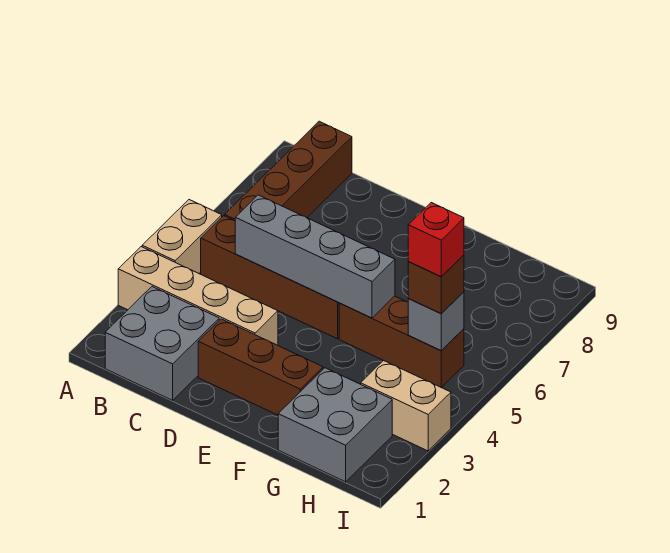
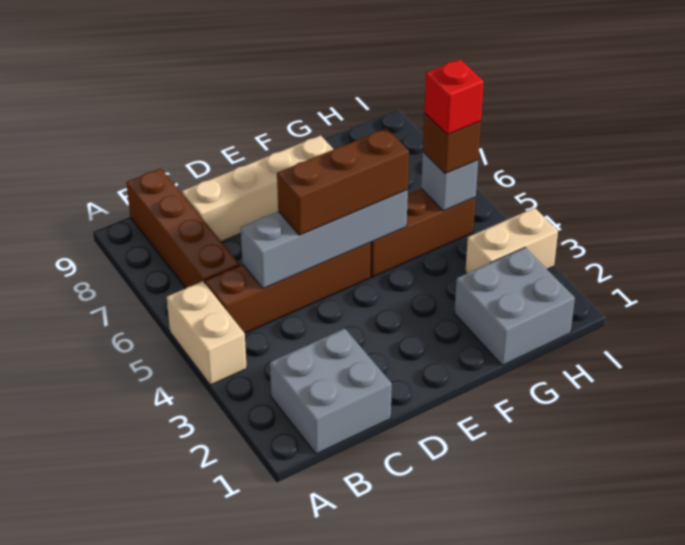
tan 1x4 brick [118,247,278,345] -> tan 1x4 brick moved to [182,135,333,241]
brown 1x3 brick [198,319,323,415] -> brown 1x3 brick moved to [277,128,409,235]

